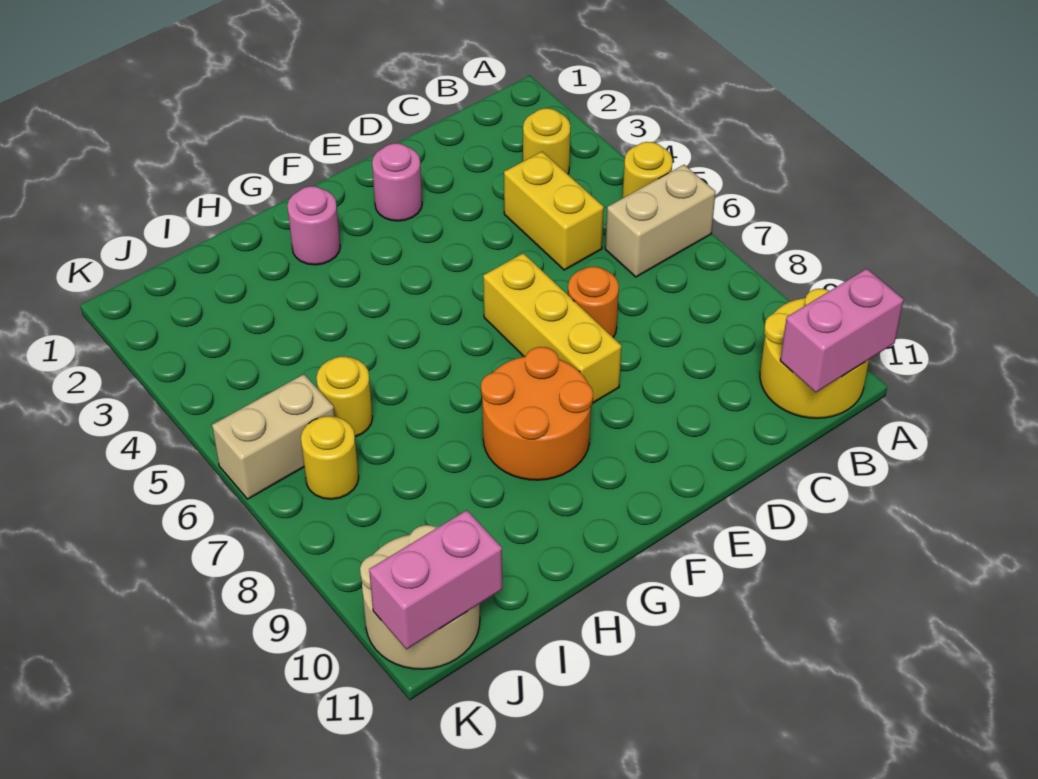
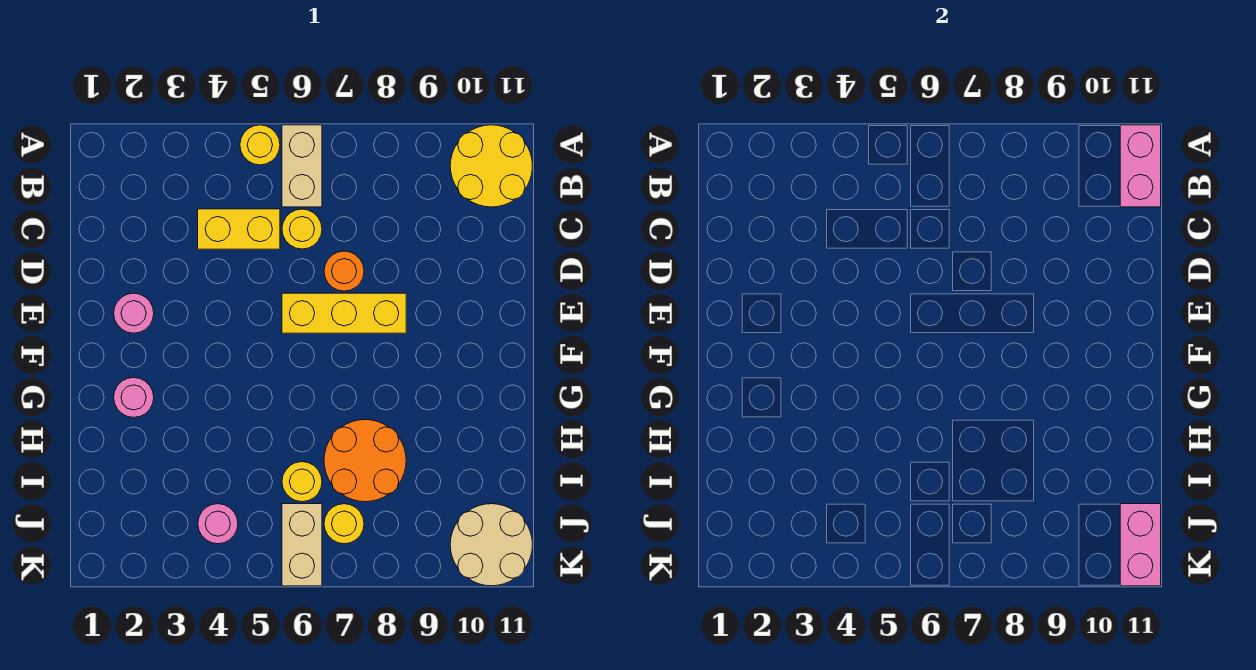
yellow 1x1 round brick [523,108,570,174] -> yellow 1x1 round brick moved to [282,209,322,249]
orange 2x2 round brick [481,347,593,480] -> orange 2x2 round brick moved to [324,420,406,502]
none -> pink 1x1 round brick [198,504,238,544]

